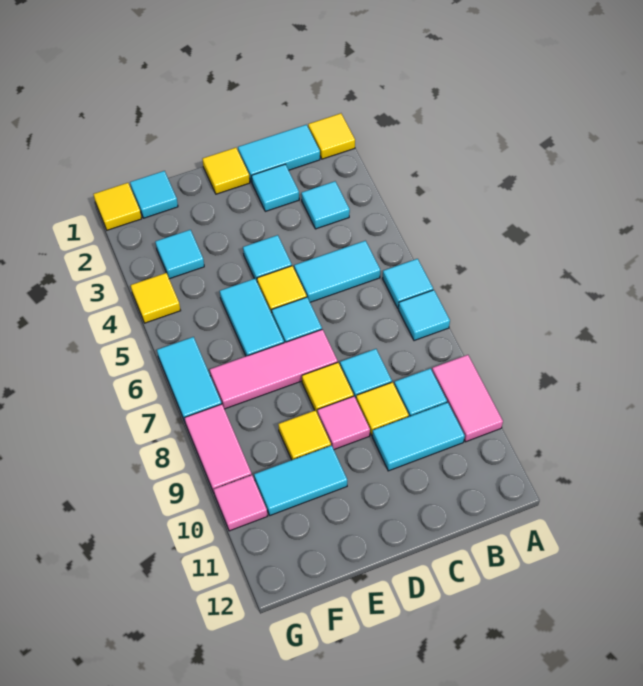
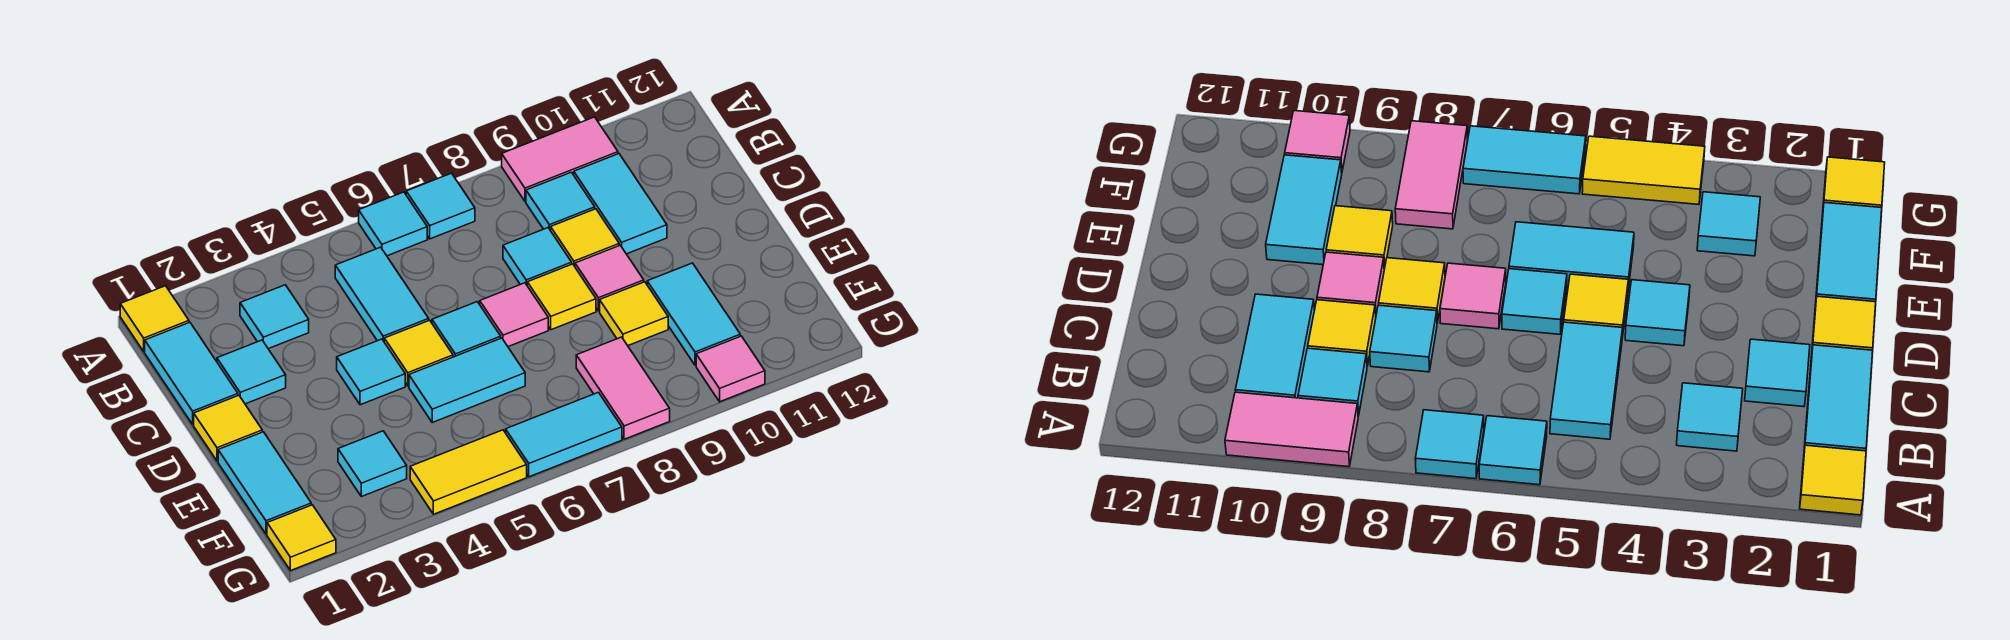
pink 1x3 tile [210,329,338,409] -> pink 1x1 tile [480,283,548,347]
cyan 1x1 tile [130,171,178,218] -> cyan 1x2 tile [218,432,311,534]
yellow 1x1 tile [131,273,181,323] -> yellow 1x2 tile [410,430,527,514]
pink 1x2 tile [185,404,252,492] -> pink 1x2 tile turned to [576,337,670,439]

